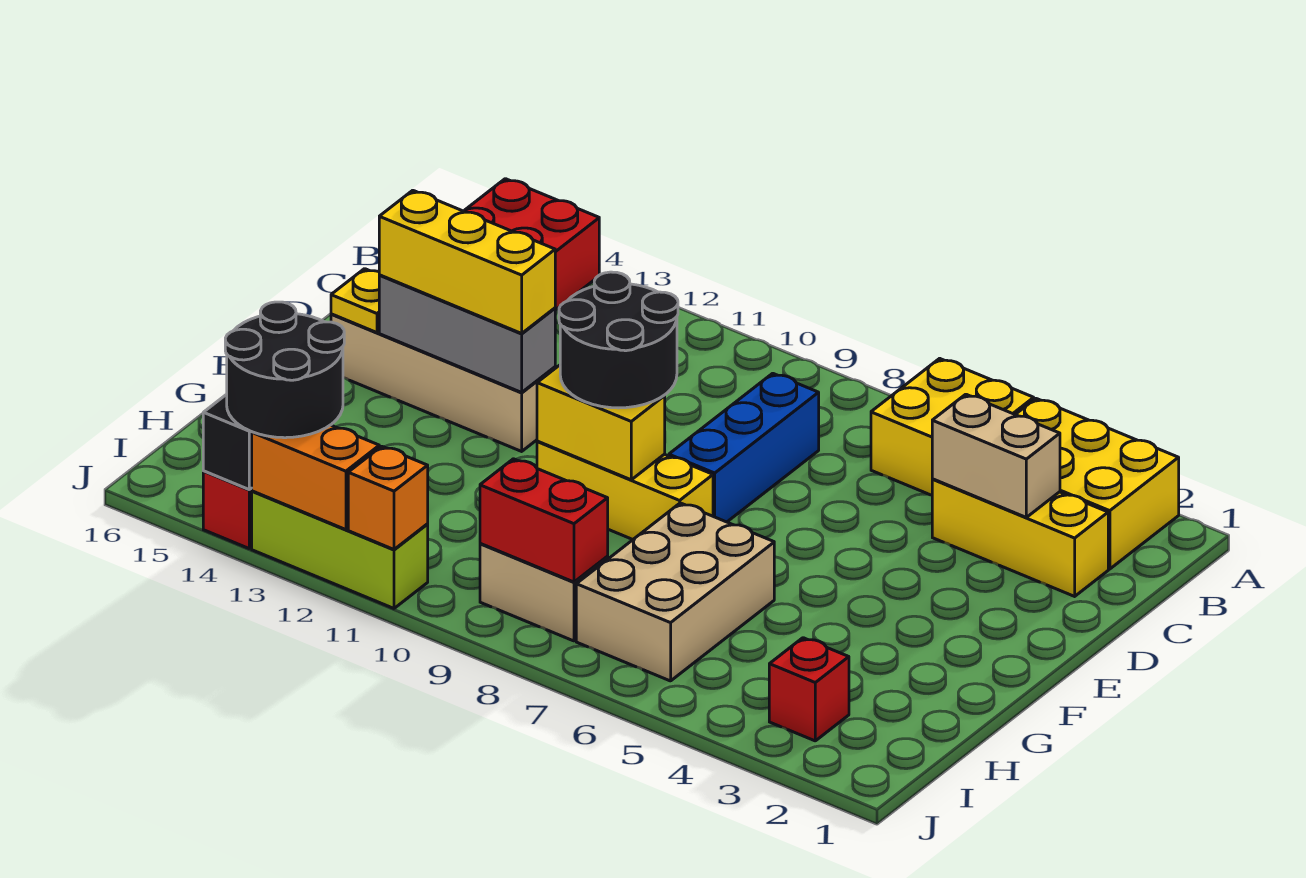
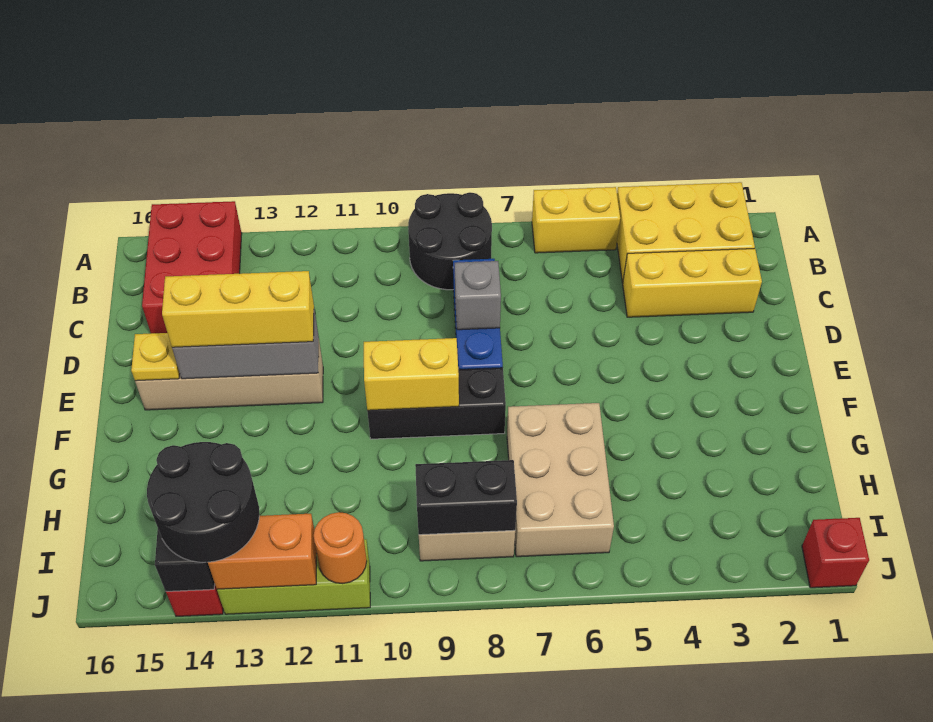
yellow 2x2 brick [871,358,1034,495] -> yellow 1x2 brick [532,187,620,253]
tan 1x2 brick [932,394,1060,517] -> none
none -> grey 1x1 brick [455,261,501,330]
black 2x2 round brick [559,272,678,408] -> black 2x2 round brick moved to [408,192,492,290]
yellow 1x3 brick [537,441,713,539] -> black 1x3 brick [367,368,506,439]
red 1x1 brick [769,638,849,741] -> red 1x1 brick moved to [802,518,869,588]
red 1x2 brick [480,459,608,582] -> black 1x2 brick [415,460,517,535]
orange 1x1 brick [348,446,428,549] -> orange 1x1 round brick [314,512,367,584]

